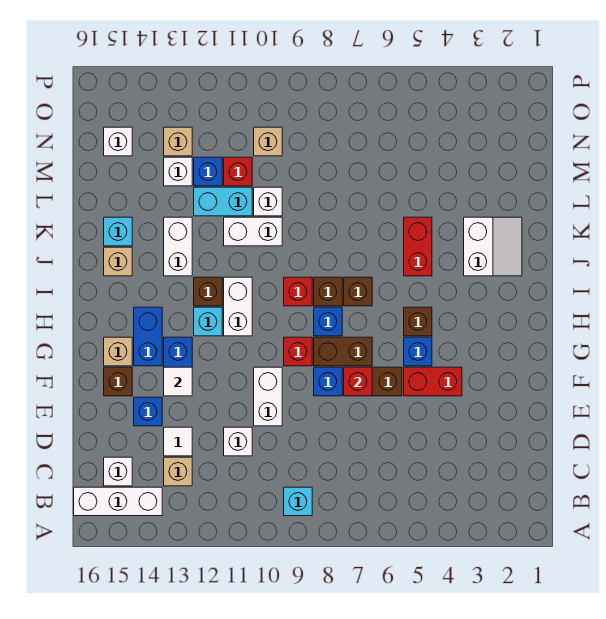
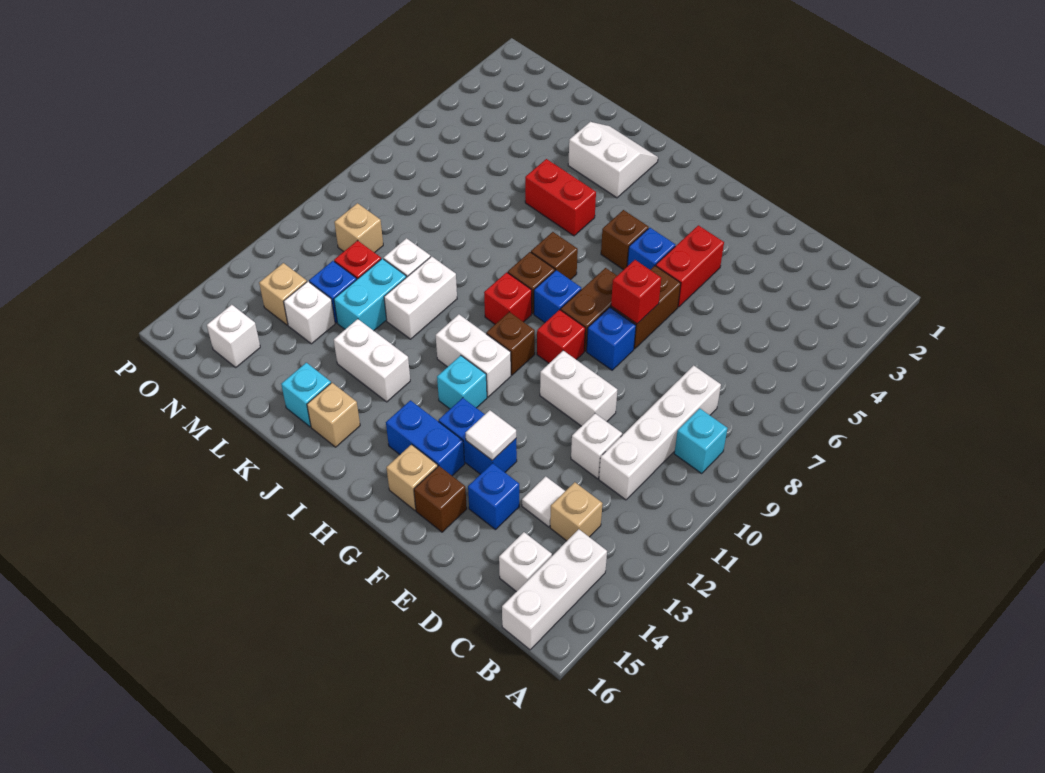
none -> white 1x4 brick [599,365,721,500]
brown 1x1 brick [194,277,222,306] -> brown 1x1 brick moved to [486,312,535,375]

